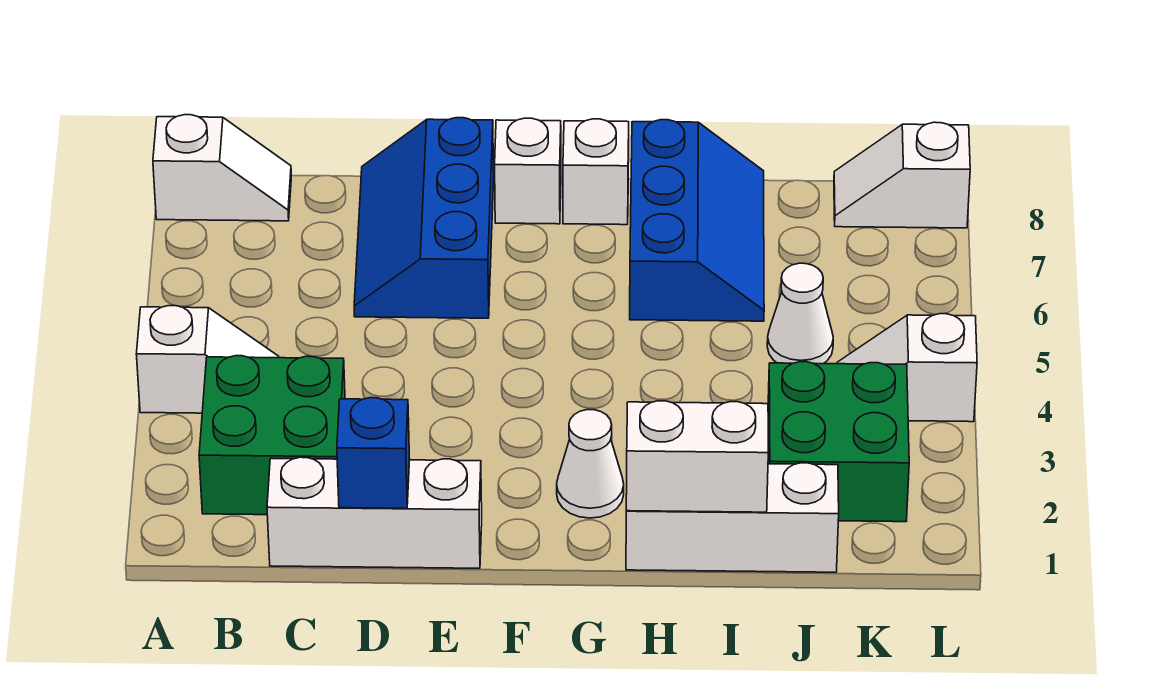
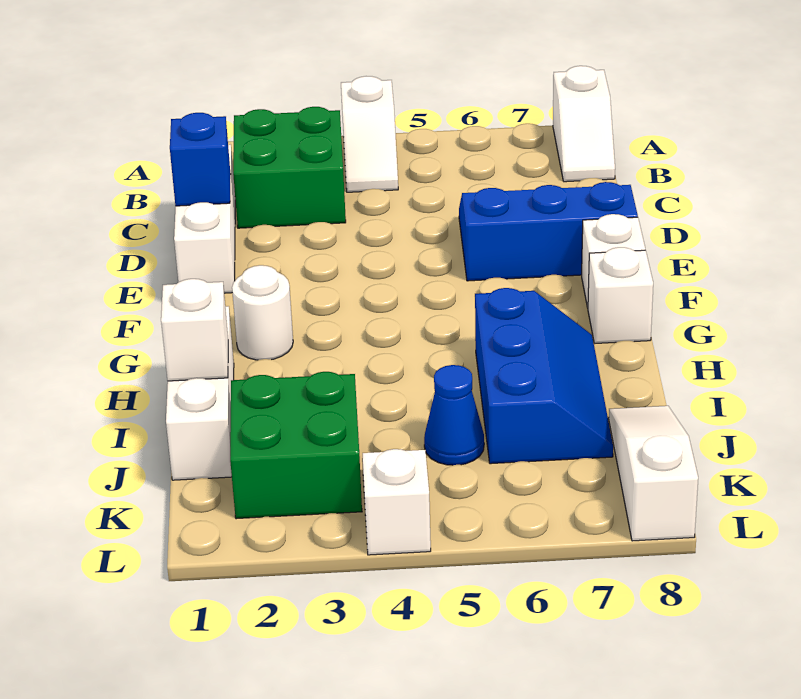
white 1x1 cone [557,410,624,518] -> white 1x1 round brick [232,265,293,360]
white 1x2 brick [626,401,768,512] -> white 1x1 brick [161,279,228,381]
blue 2x3 slope [630,120,764,321] -> blue 2x3 slope turned to [475,288,613,464]
white 1x1 cone [767,263,833,364] -> blue 1x1 cone [424,365,484,465]
white 1x2 slope [834,122,970,228] -> white 1x3 slope [609,406,698,541]

